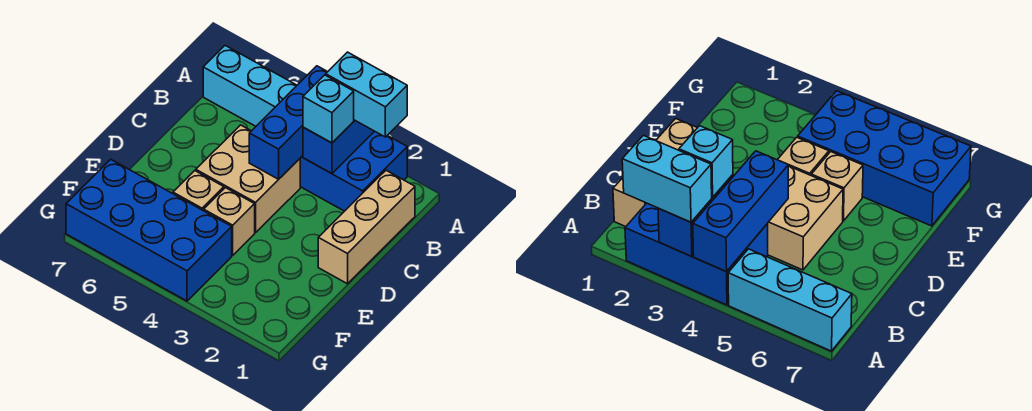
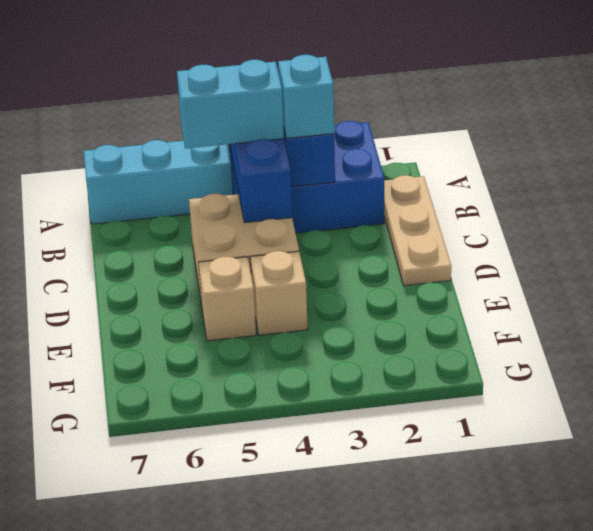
cyan 1x2 brick [326,52,407,137] -> cyan 1x2 brick moved to [177,60,284,149]
tan 1x3 brick [318,170,415,284] -> tan 1x3 plate [384,175,451,286]
blue 2x4 brick [66,159,232,301] -> none

